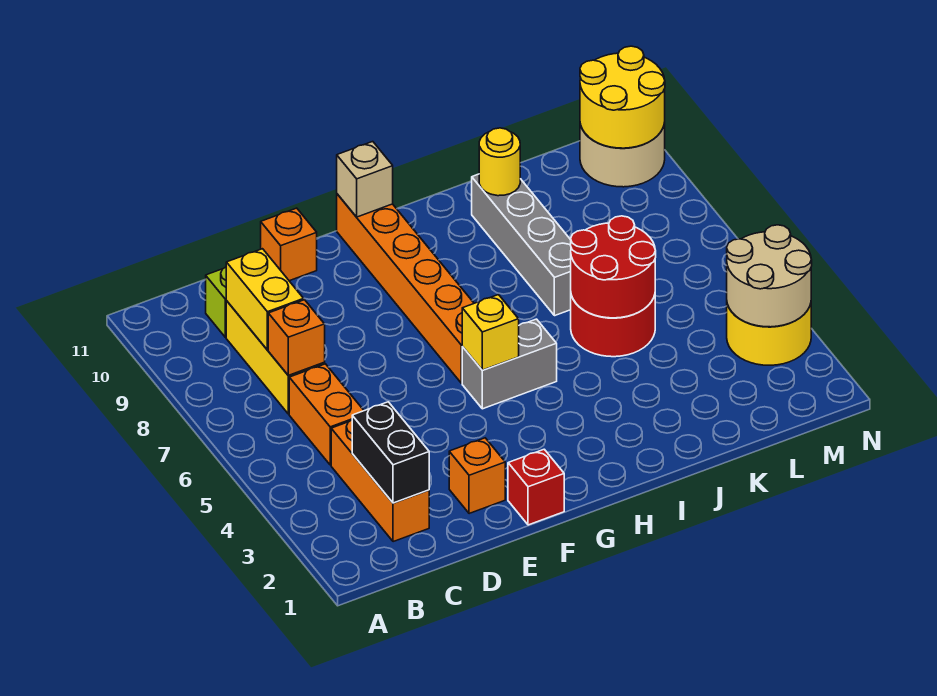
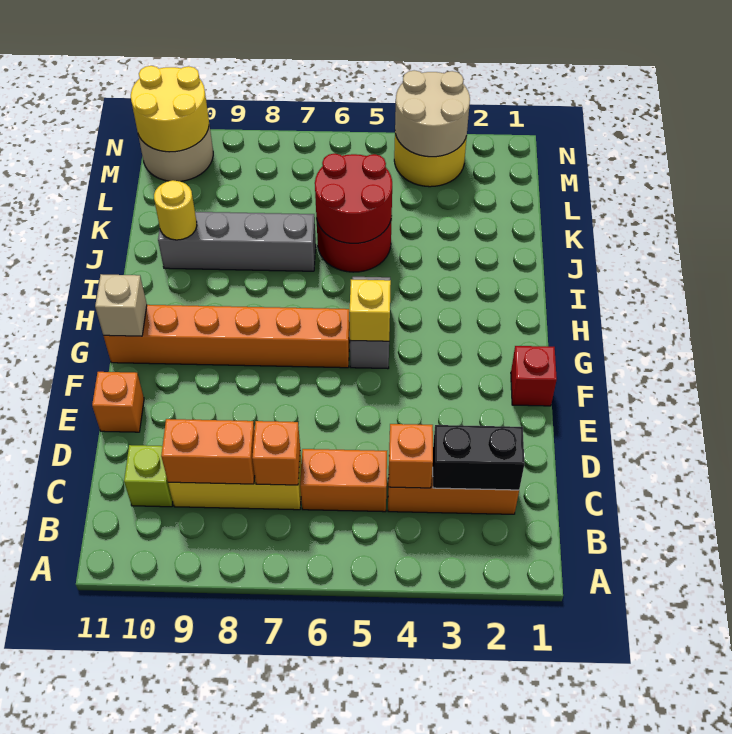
yellow 1x2 brick [226,249,304,350] -> orange 1x2 brick [161,419,255,484]
orange 1x1 brick [449,438,505,514] -> orange 1x1 brick moved to [389,424,433,488]

